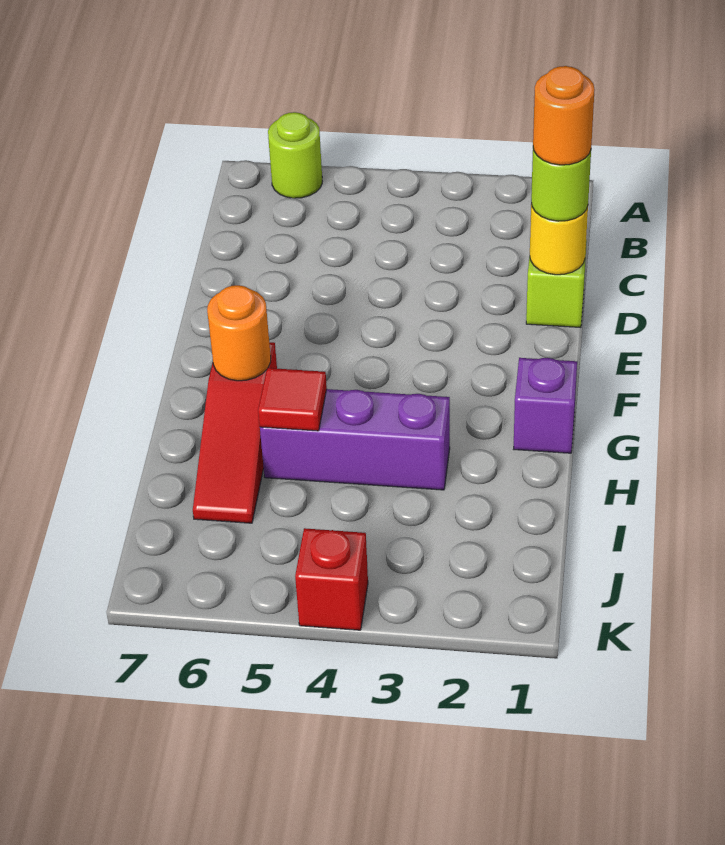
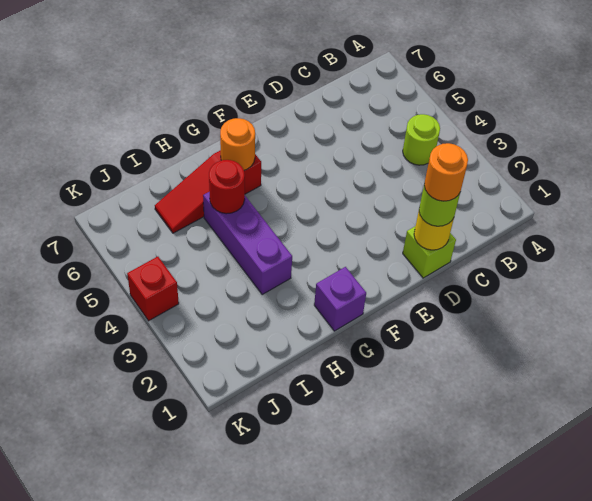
lime 1x1 round brick [268,112,322,198] -> lime 1x1 round brick moved to [403,114,440,165]
red 1x1 tile [258,368,327,431] -> red 1x1 round brick [209,160,245,214]

